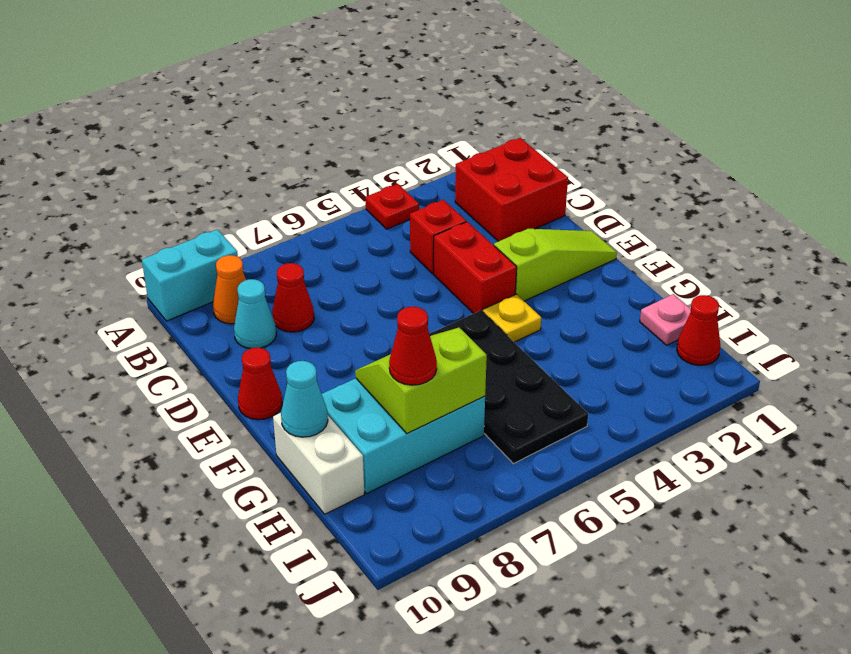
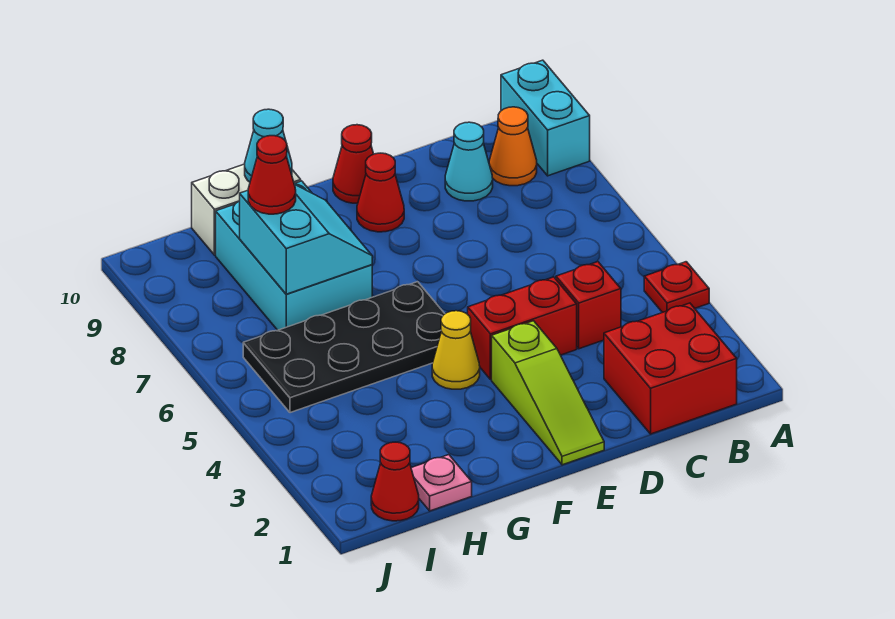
red 1x1 cone [272,263,314,332] -> red 1x1 cone moved to [357,153,404,232]
yellow 1x1 plate [483,294,541,342] -> yellow 1x1 cone [432,311,480,389]
lime 2x2 slope [355,328,487,434] -> cyan 2x2 slope [240,184,372,294]

